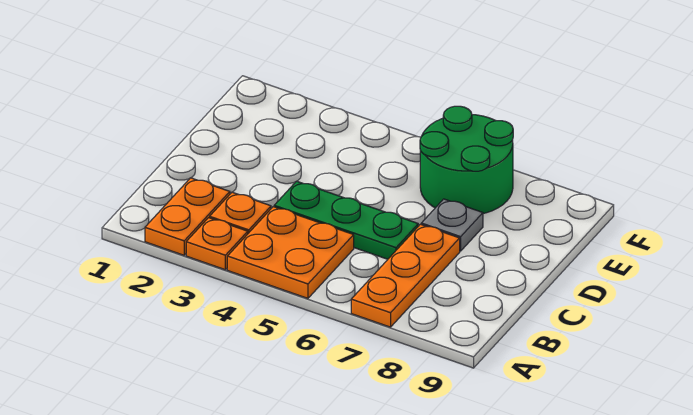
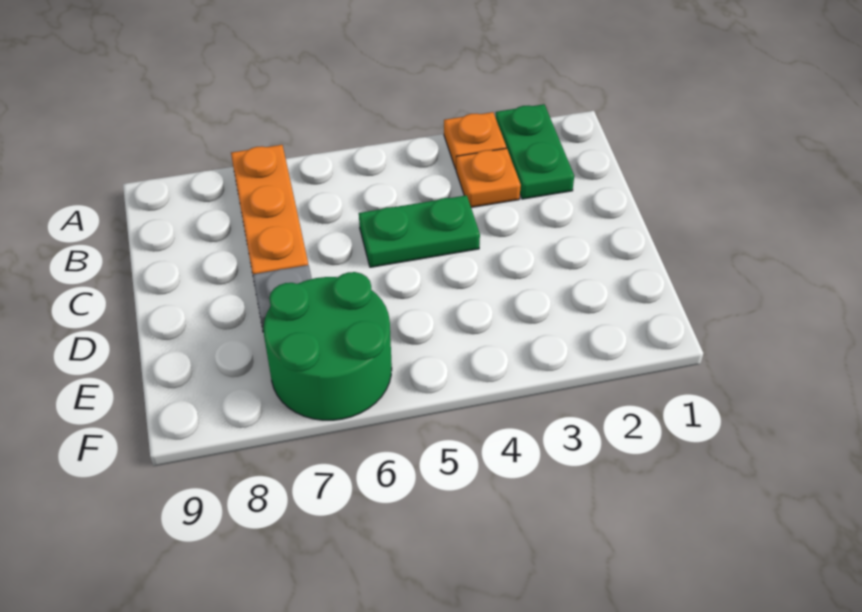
orange 1x2 plate [145,178,230,255] -> green 1x2 plate [496,104,574,199]
orange 2x2 plate [227,207,354,298] -> none
green 1x3 plate [274,181,418,259] -> green 1x2 plate [359,195,480,267]

